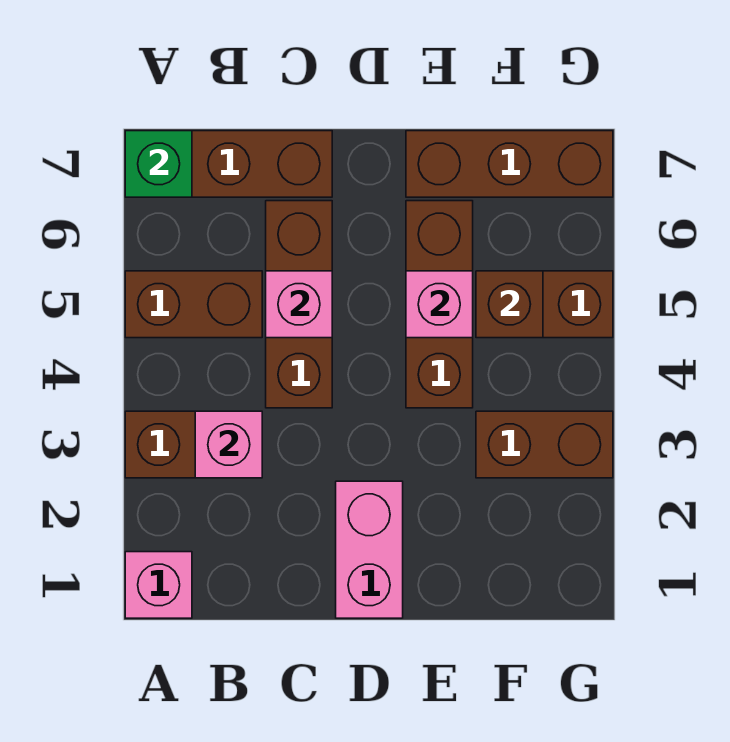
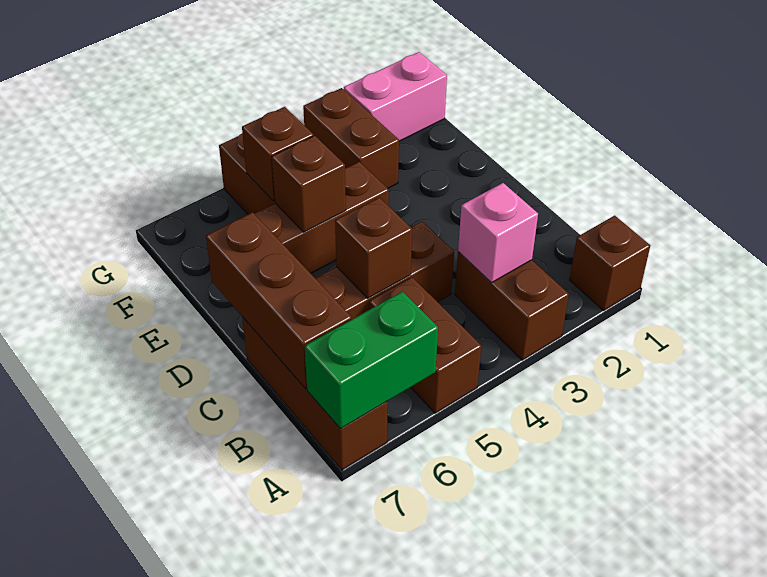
pink 1x1 brick [125,552,192,618] -> brown 1x1 brick [570,216,650,310]
green 1x1 brick [125,131,192,197] -> green 1x2 brick [305,292,438,429]
pink 1x1 brick [266,271,332,338] -> brown 1x1 brick [335,197,412,298]
pink 1x2 brick [336,481,403,618] -> pink 1x2 brick moved to [344,52,447,141]
pink 1x1 brick [406,271,473,338] -> brown 1x1 brick [272,136,346,232]
brown 1x3 brick [406,131,613,197] -> brown 1x3 brick moved to [206,212,352,389]

